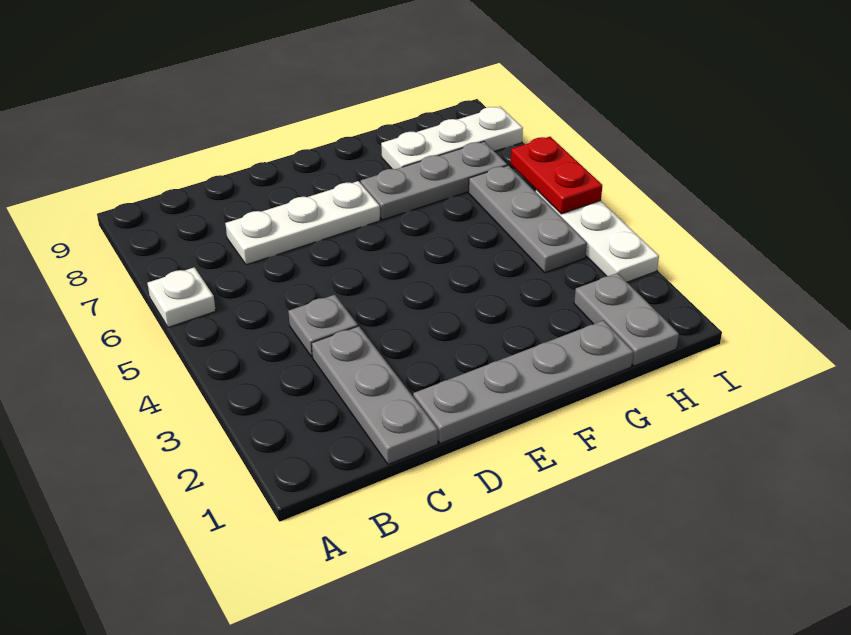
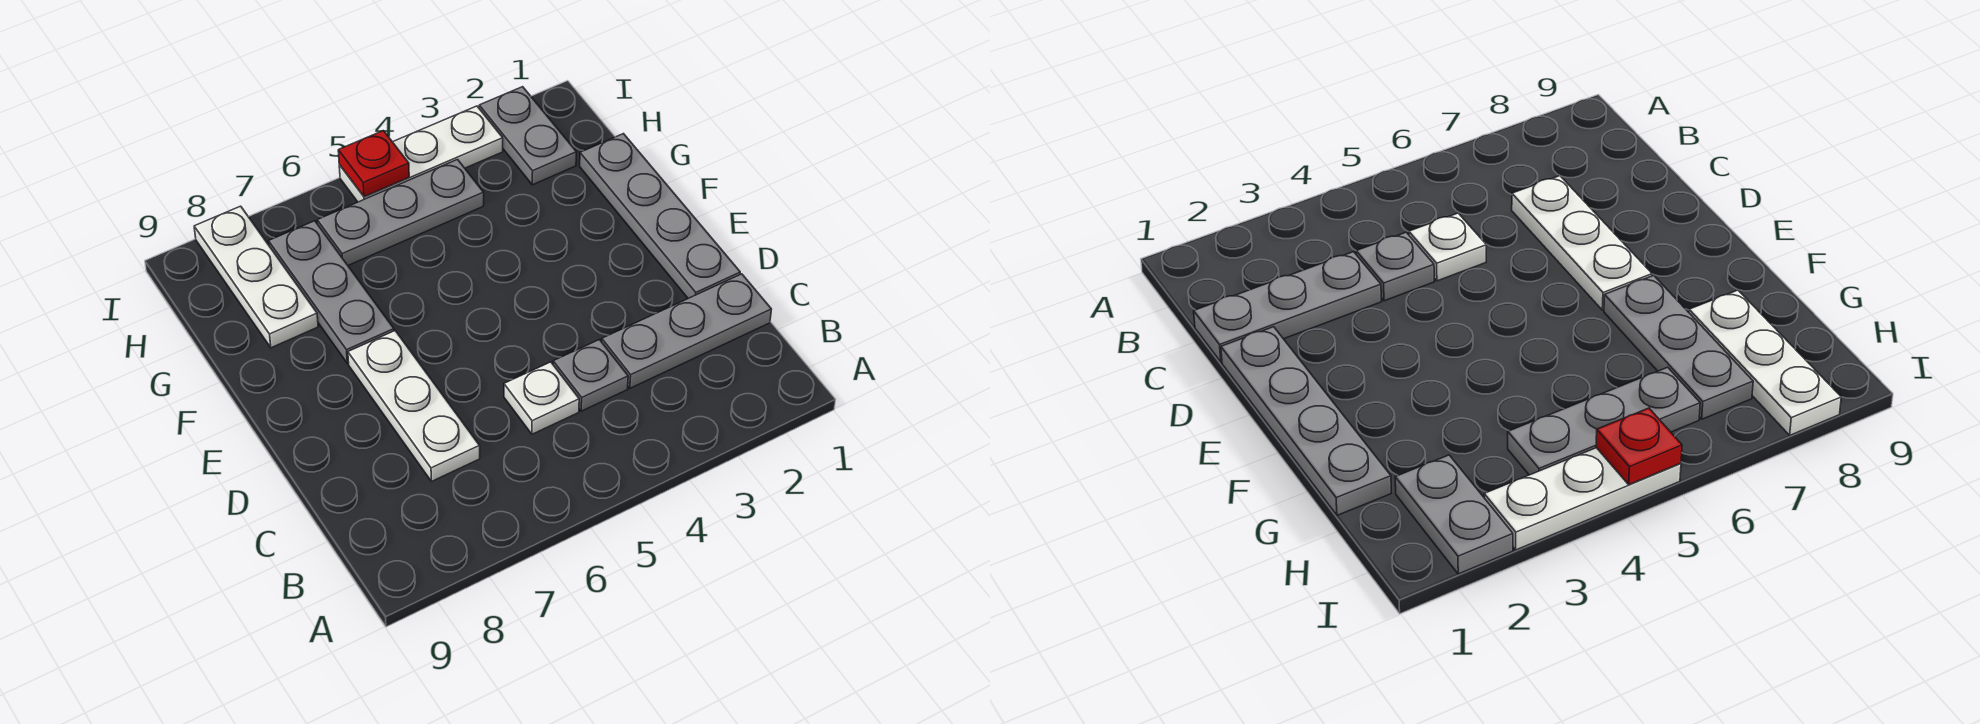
white 1x1 plate [147,267,216,327] -> white 1x1 plate moved to [504,362,579,434]
grey 1x2 plate [574,273,679,366] -> grey 1x2 plate turned to [479,87,576,185]
red 1x2 plate [511,137,602,214] -> red 1x1 plate [338,131,409,197]

